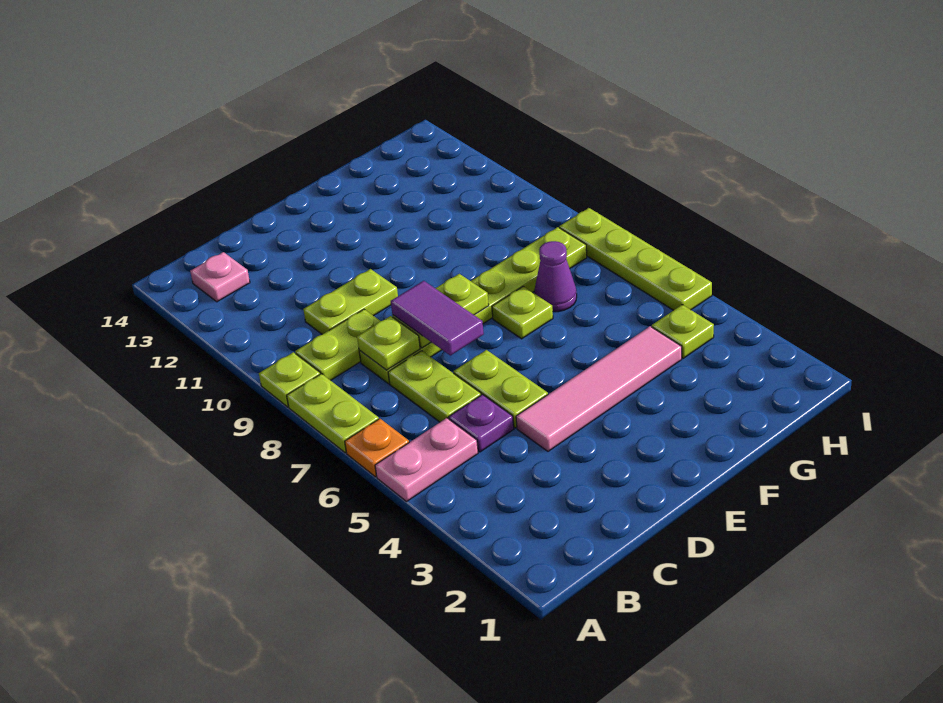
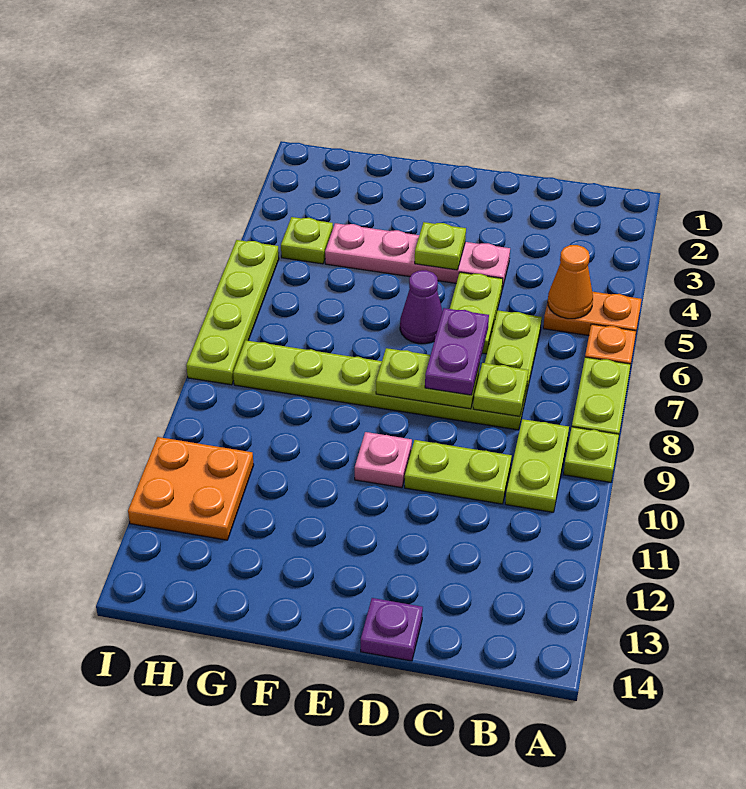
pink 1x2 plate [375,418,478,502] -> orange 1x2 plate [543,292,642,335]
none -> orange 1x1 cone [548,245,593,319]
lime 1x2 plate [295,309,380,380] -> lime 1x2 plate turned to [505,419,569,512]
pink 1x1 plate [190,252,250,302] -> pink 1x1 plate moved to [355,432,412,488]
purple 1x1 plate [449,395,514,452] -> purple 1x1 plate moved to [361,598,423,661]
pink 1x4 tile [516,326,682,451] -> pink 1x4 plate [325,223,510,289]
purple 1x2 tile [391,281,484,355] -> purple 1x2 plate [425,308,489,395]
lime 1x1 plate [492,286,553,339] -> lime 1x1 plate moved to [415,222,466,270]
purple 1x1 cone [534,241,577,312] -> purple 1x1 cone moved to [400,270,442,344]
none -> orange 2x2 plate [128,437,254,540]

